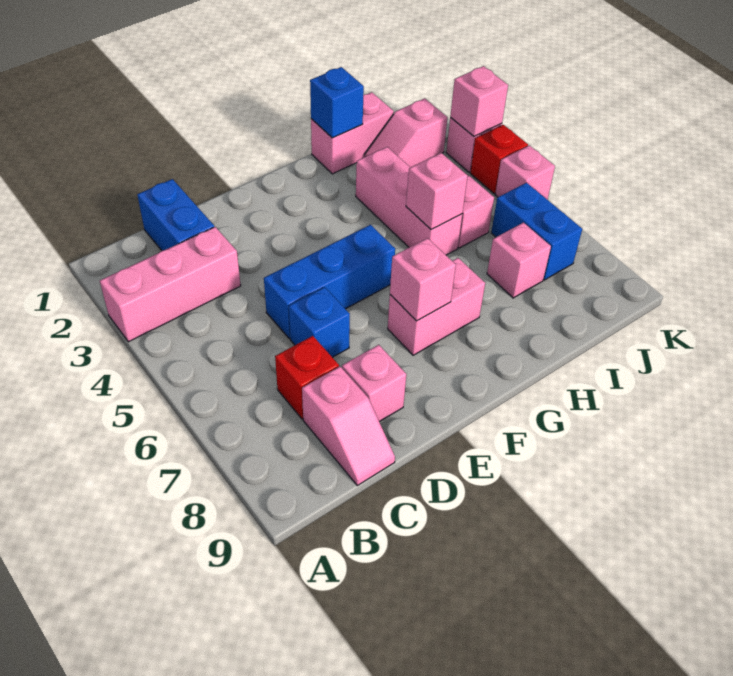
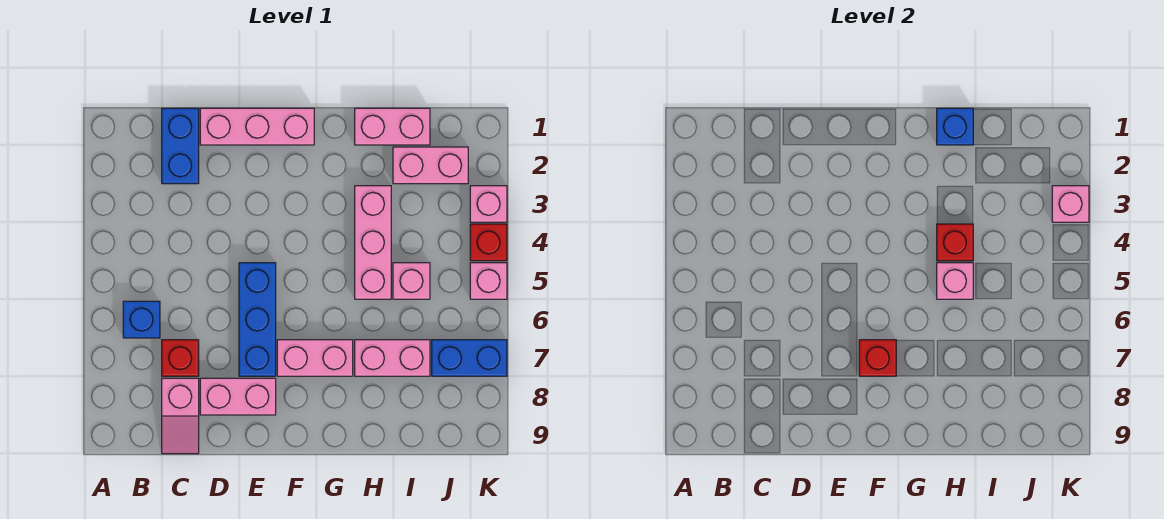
pink 1x3 brick [100,227,241,342] -> pink 1x3 brick moved to [200,108,314,145]
blue 1x3 brick [264,225,395,339] -> blue 1x3 brick turned to [239,263,276,376]
blue 1x1 brick [289,287,350,357] -> blue 1x1 brick moved to [123,301,160,338]
pink 1x1 brick [342,345,406,422] -> pink 1x2 brick [200,378,276,415]
pink 1x1 brick [390,238,456,321] -> red 1x1 brick [859,340,896,376]
none -> red 1x1 brick [937,224,973,261]
pink 1x2 slope [364,98,448,168] -> pink 1x2 brick [393,147,468,184]
pink 1x1 brick [487,223,551,298] -> pink 1x2 brick [355,340,430,376]
blue 1x2 brick [491,183,582,280] -> blue 1x2 brick turned to [432,340,507,376]

